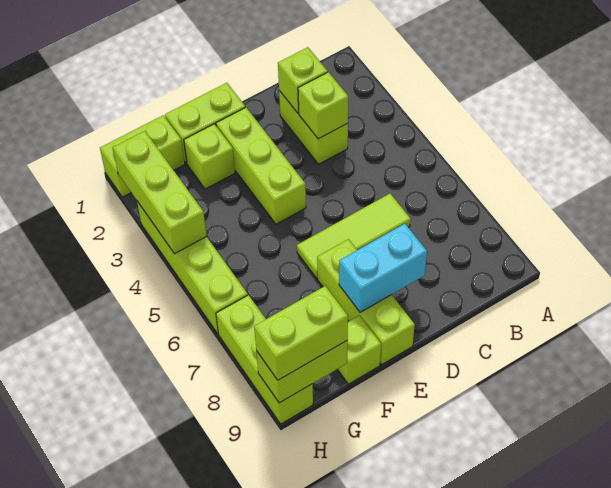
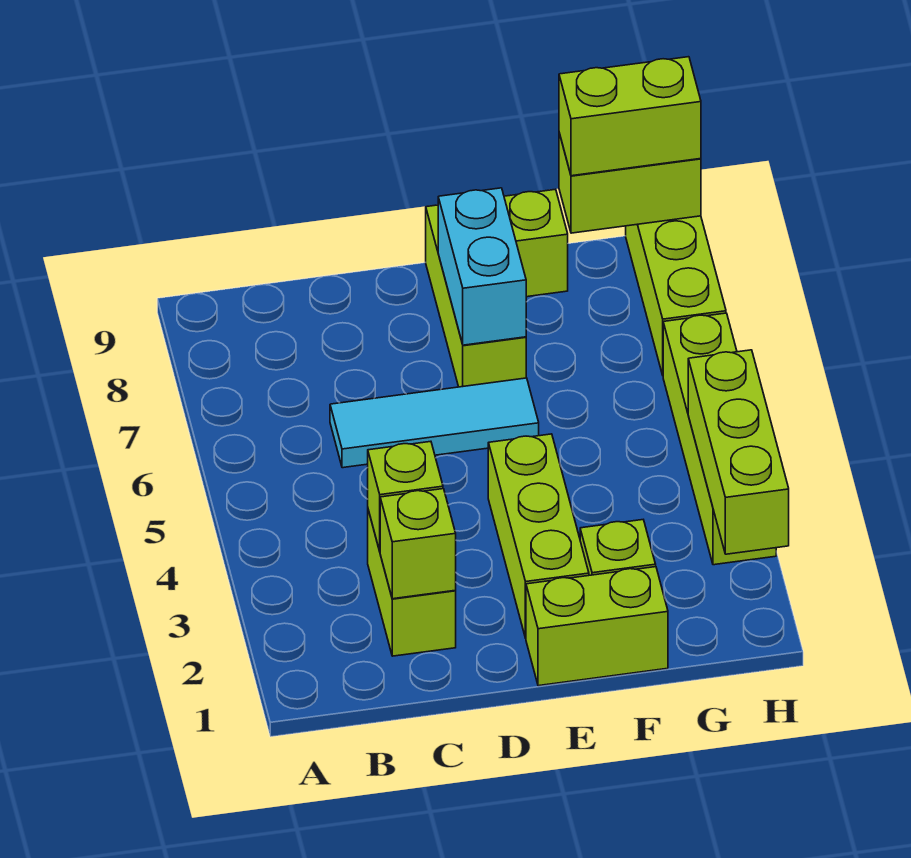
lime 1x3 tile [297,194,411,278] -> cyan 1x3 tile [330,378,539,468]
cyan 1x2 brick [339,224,427,312] -> cyan 1x2 brick turned to [438,188,526,345]
lime 1x2 brick [100,115,185,197] -> none

